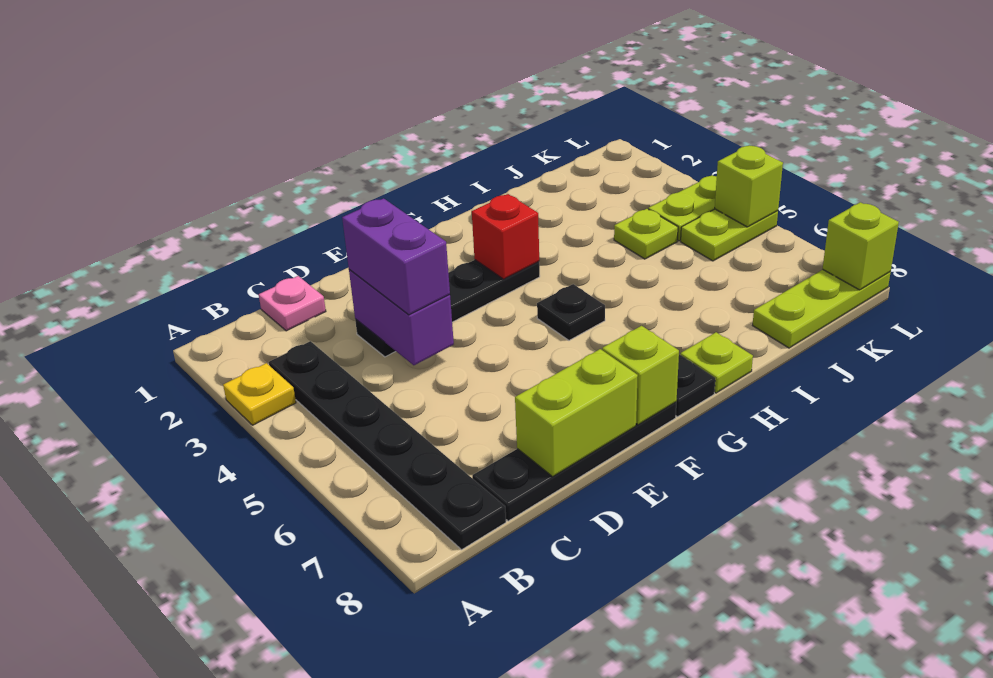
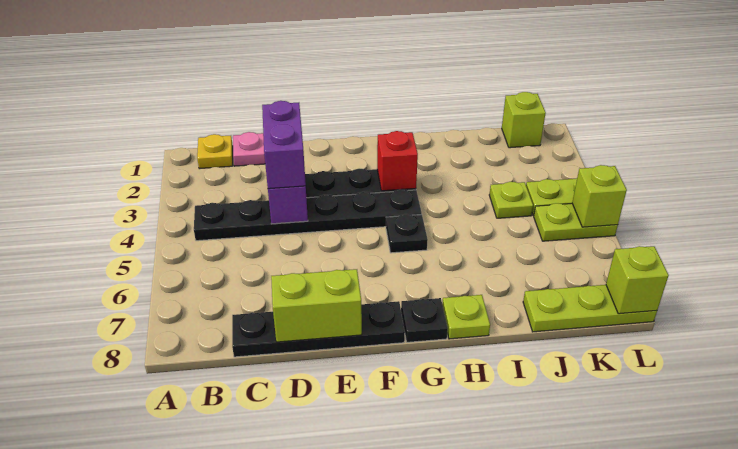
yellow 1x1 plate [223,363,296,425] -> yellow 1x1 plate moved to [197,134,233,169]
black 1x6 plate [269,341,506,550] -> black 1x6 plate turned to [194,189,422,241]
lime 1x1 brick [602,326,679,425] -> lime 1x1 brick moved to [502,92,546,148]

